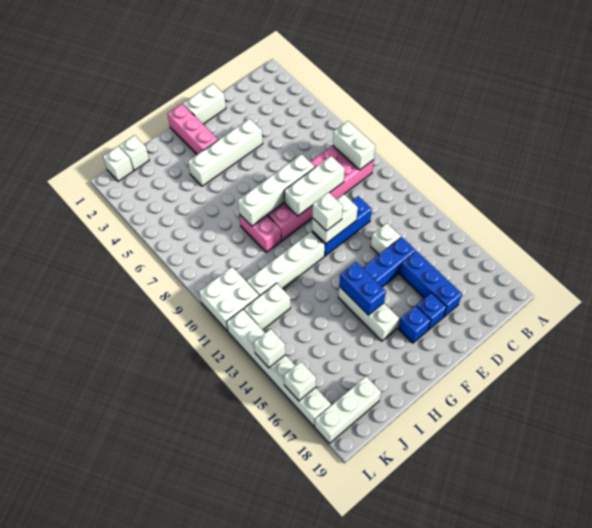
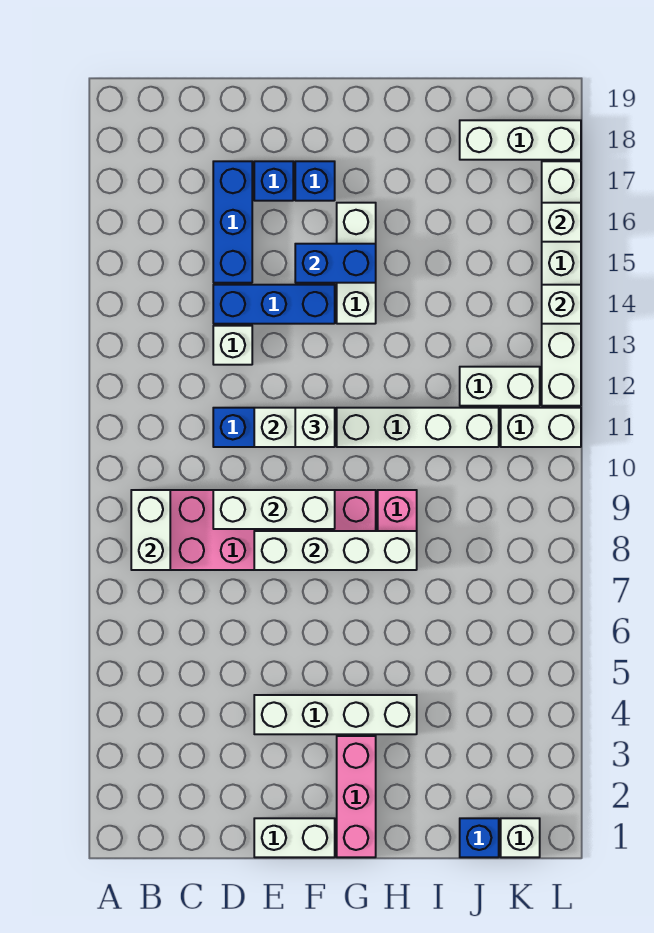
blue 1x2 brick [339,262,386,315] -> blue 1x2 brick turned to [295,244,376,283]
white 1x1 brick [119,135,149,171] -> blue 1x1 brick [460,818,499,857]
white 2x2 brick [199,267,259,331] -> white 1x2 brick [501,408,581,447]

